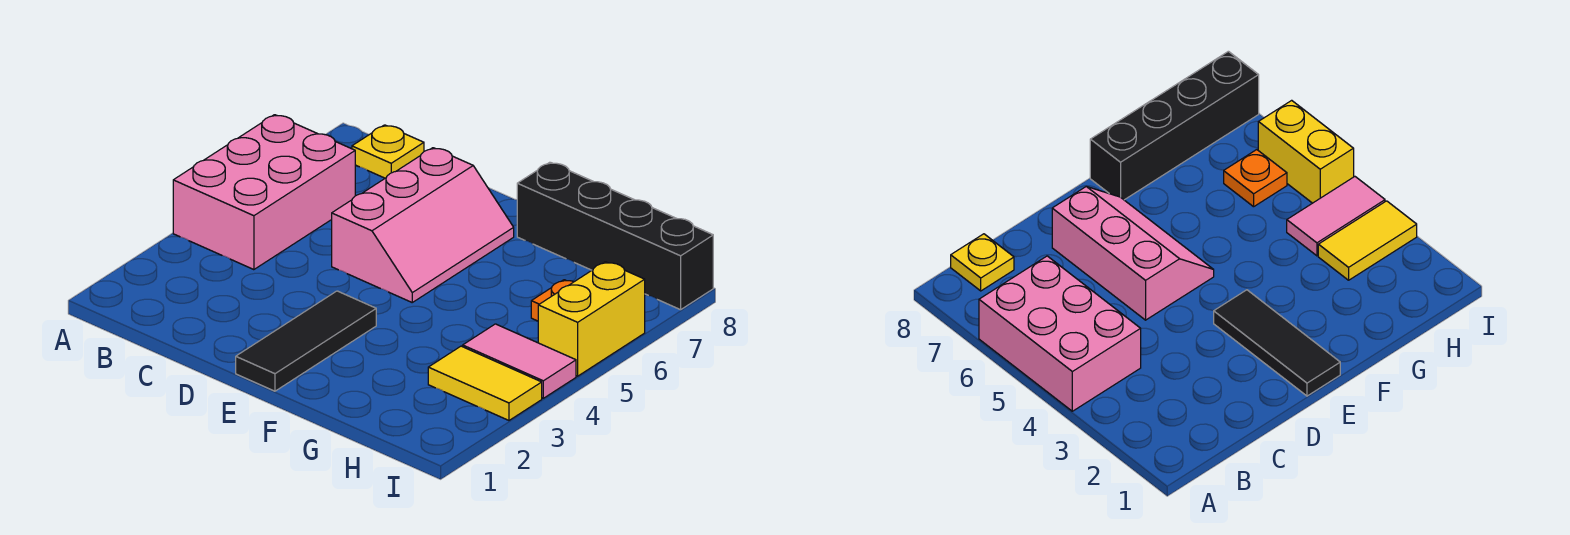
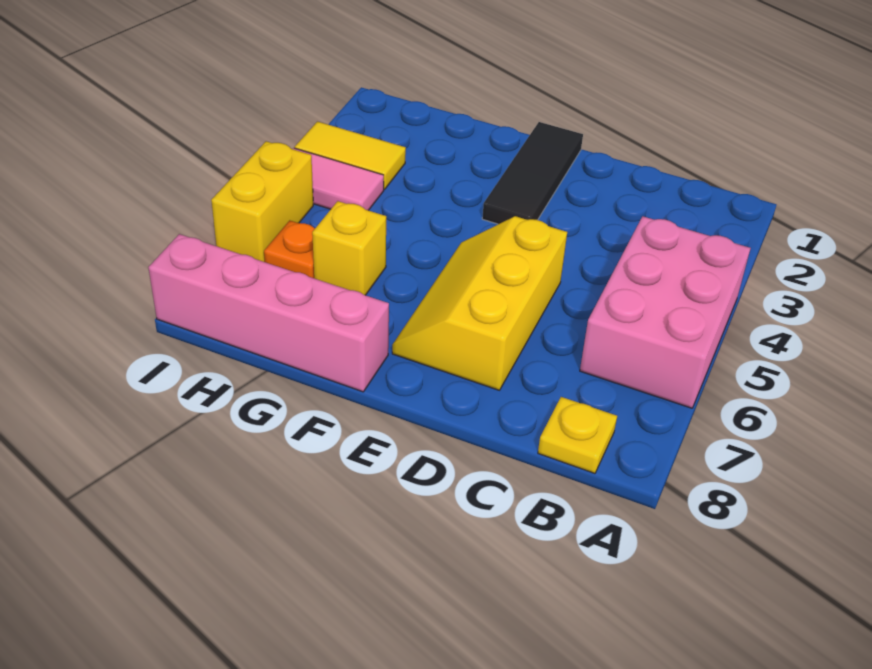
pink 2x3 slope [332,148,514,302] -> yellow 2x3 slope [392,216,567,390]
black 1x4 brick [517,162,713,310] -> pink 1x4 brick [148,234,389,392]
none -> yellow 1x1 brick [312,201,386,295]

